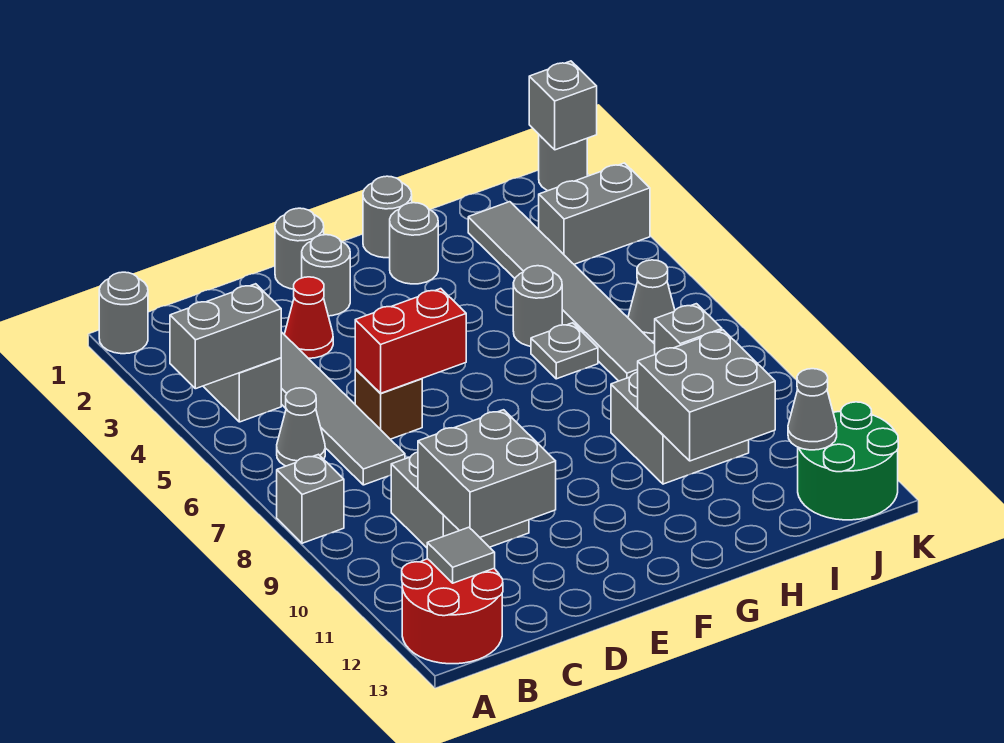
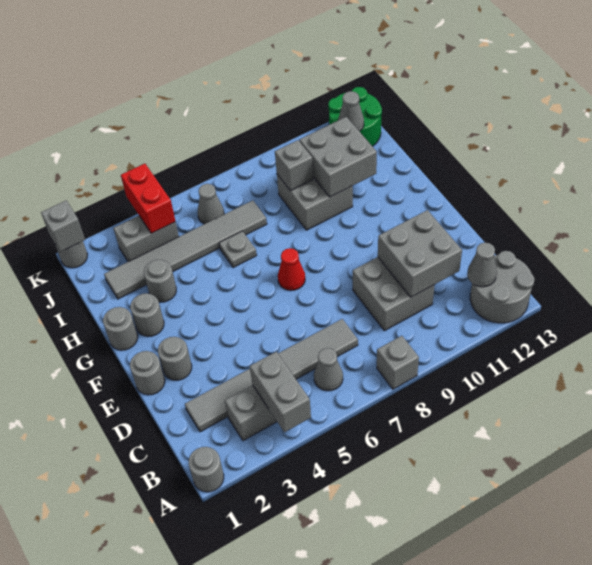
red 2x2 round brick [402,559,503,664] -> grey 2x2 round brick [470,251,535,323]
grey 1x1 tile [427,527,495,583] -> grey 1x1 cone [467,243,497,287]
red 1x1 cone [284,277,333,358] -> red 1x1 cone moved to [278,248,305,291]
brown 1x1 brick [355,369,422,439] -> none
red 1x2 brick [355,289,466,393] -> red 1x2 brick moved to [121,164,176,233]
grey 1x1 round brick [513,266,562,346] -> grey 1x1 round brick moved to [144,260,176,302]
grey 1x2 brick [539,163,650,264] -> grey 1x2 brick turned to [114,216,179,262]

